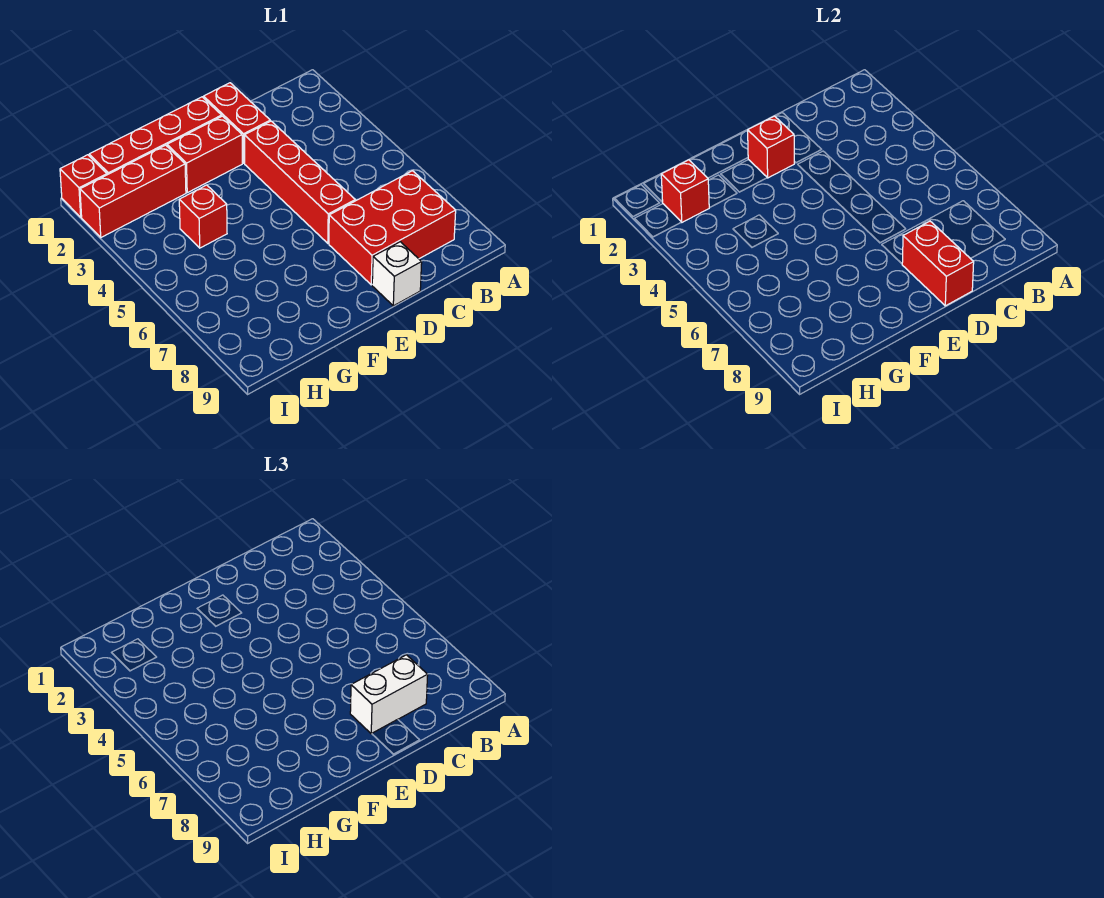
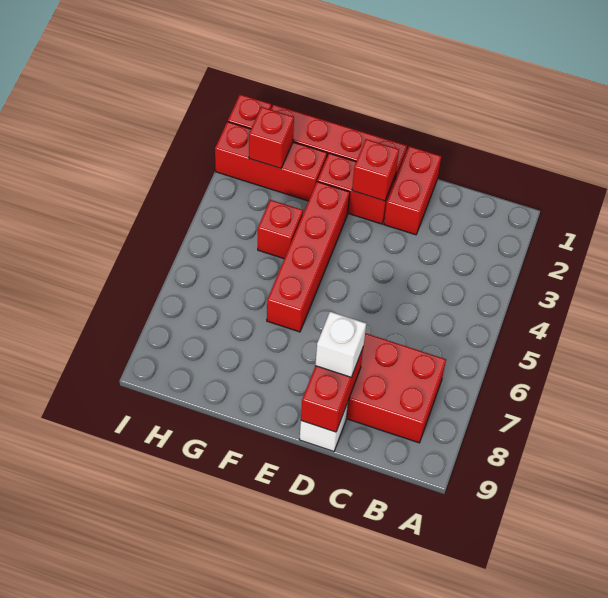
white 1x2 brick [350,655,428,734] -> white 1x1 brick [315,312,366,377]
red 1x4 brick [245,121,355,243] -> red 1x4 brick moved to [267,182,350,332]

